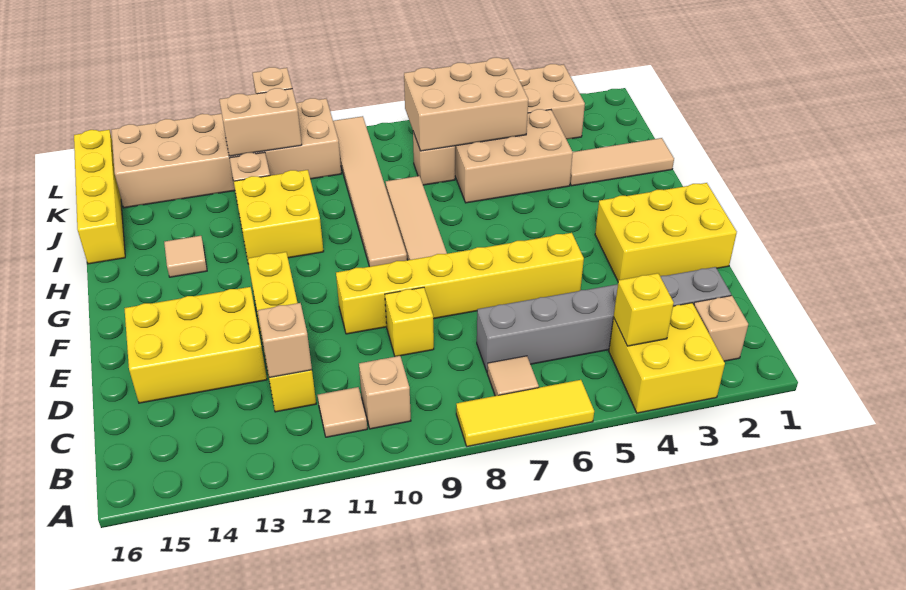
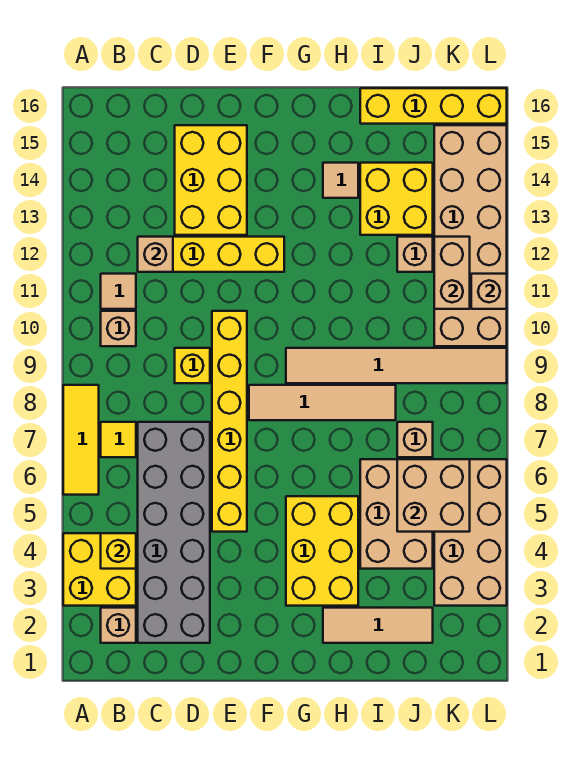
tan 1x1 tile [487,356,539,396] -> yellow 1x1 tile [101,422,136,457]
grey 1x6 brick [477,267,731,371] -> grey 2x6 brick [138,422,210,643]
yellow 2x3 brick [595,183,737,281] -> yellow 2x3 brick moved to [286,496,358,606]
yellow 2x2 brick [234,170,324,264] -> yellow 2x2 brick moved to [360,163,433,235]
tan 1x3 tile [570,138,674,186] -> tan 1x3 tile turned to [323,608,433,643]
tan 2x3 brick [404,58,528,151] -> tan 2x2 brick [397,459,470,532]

